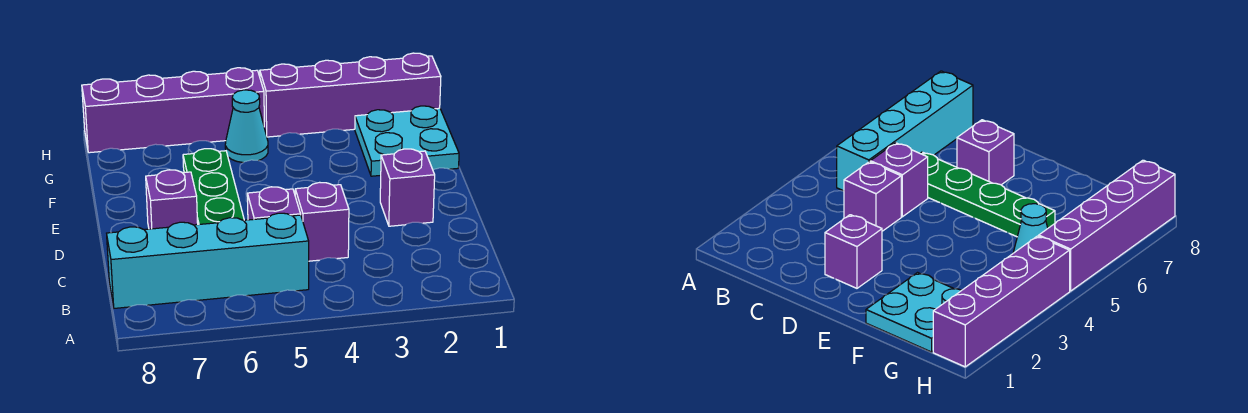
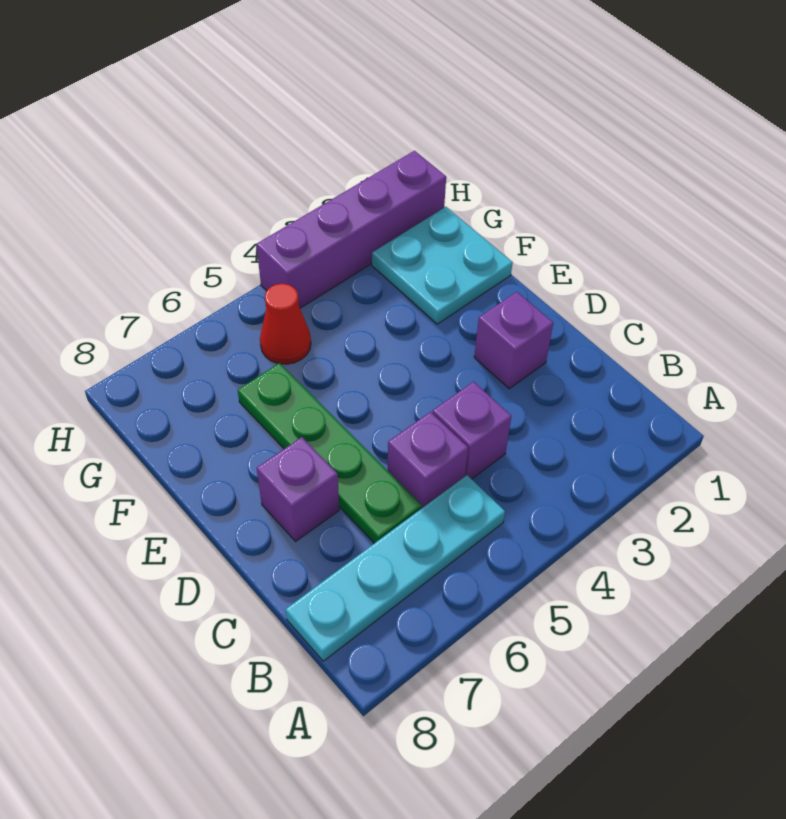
cyan 1x4 brick [107,213,309,308] -> cyan 1x4 plate [285,475,505,661]
cyan 1x1 cone [225,90,268,163] -> red 1x1 cone [260,284,311,364]
purple 1x4 brick [82,68,264,153] -> none

